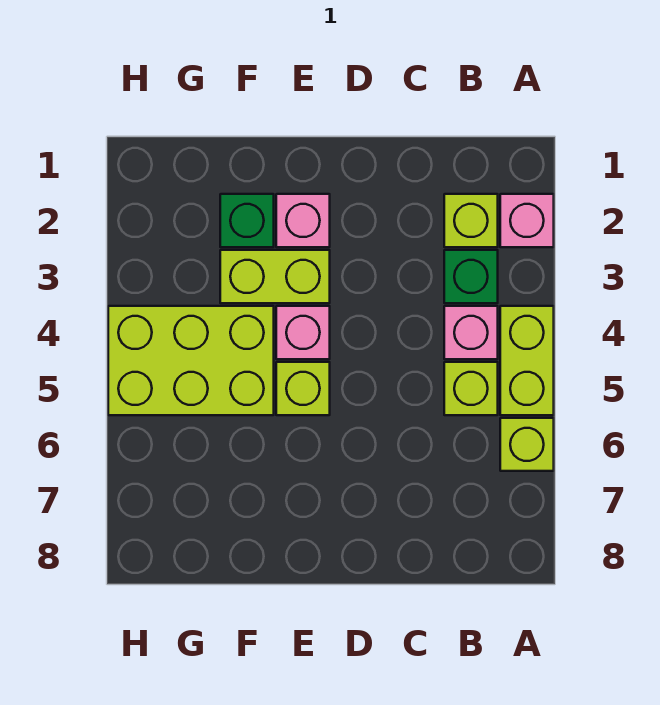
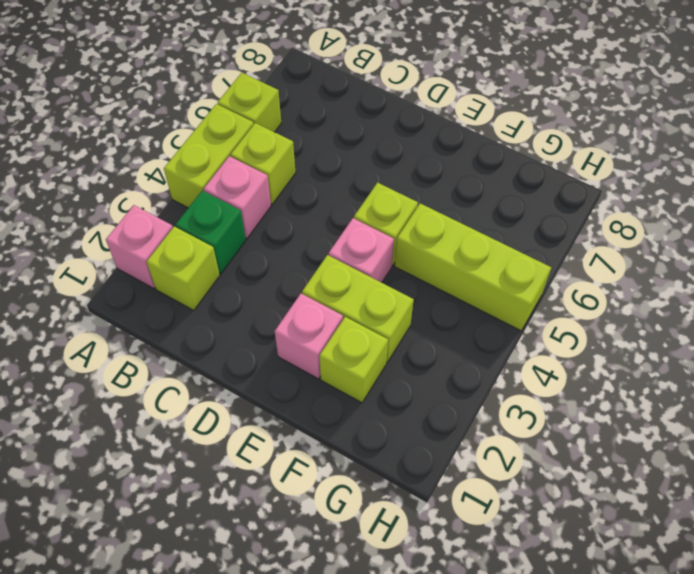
green 1x1 brick [220,194,274,247] -> lime 1x1 brick [319,317,388,403]
lime 2x3 brick [108,306,274,415] -> lime 1x3 brick [395,203,551,331]

